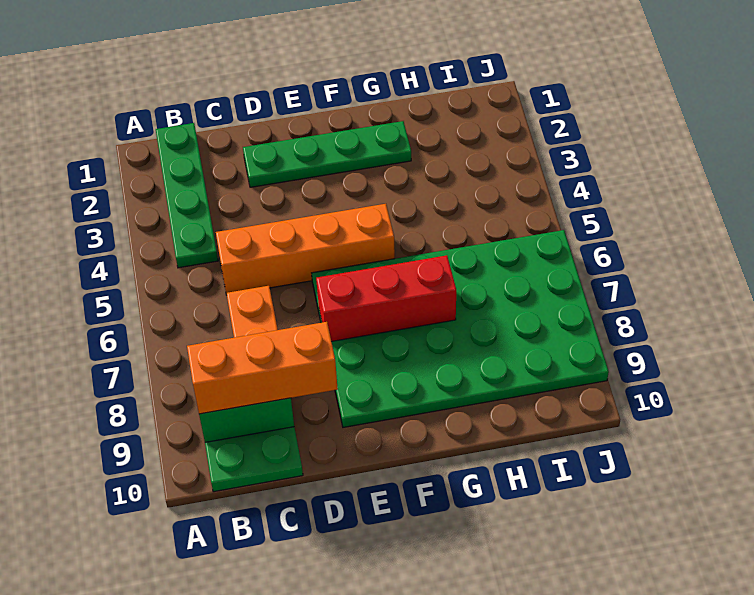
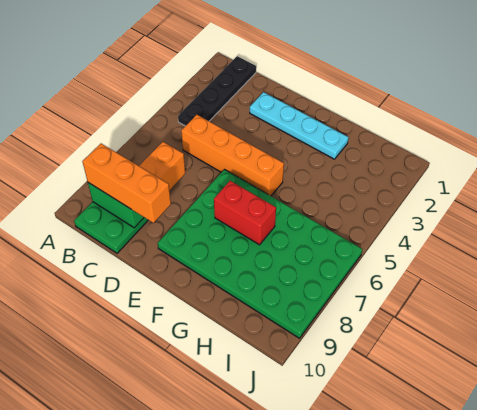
green 1x4 plate [156,123,218,268] -> black 1x4 plate [178,56,256,126]
green 1x4 plate [243,121,411,187] -> cyan 1x4 plate [250,92,349,159]
red 1x3 brick [316,255,456,341] -> red 1x2 brick [214,181,276,245]

